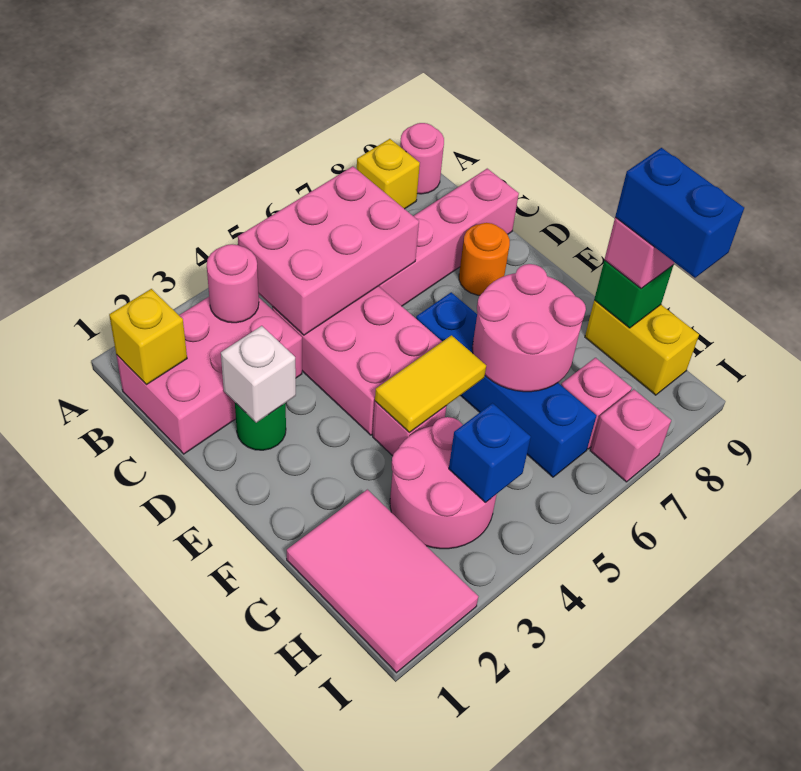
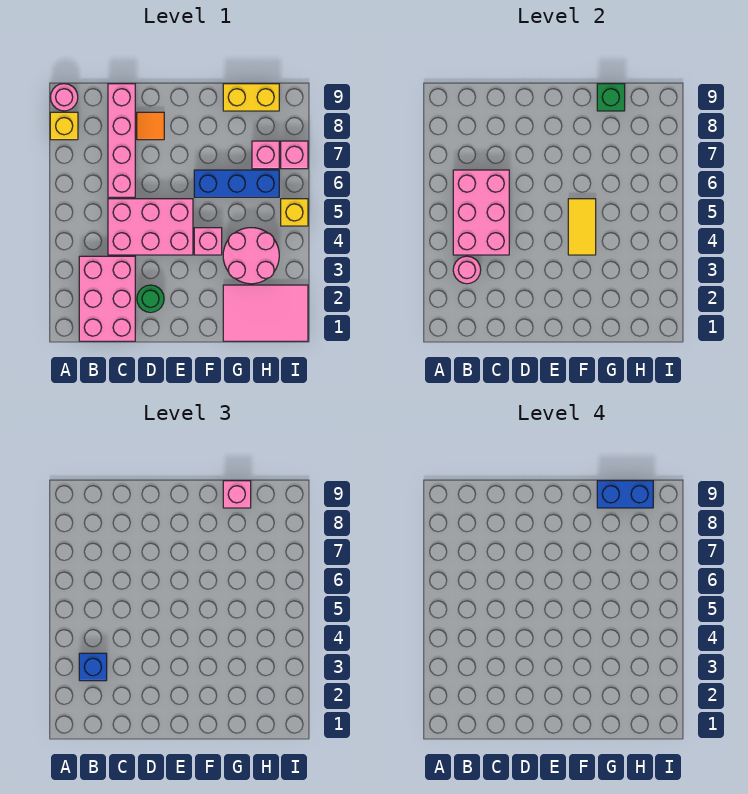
yellow 1x1 brick [109,289,187,385] -> yellow 1x1 brick moved to [281,199,308,226]
white 1x1 brick [221,326,296,423] -> none
orange 1x1 round brick [459,223,510,295] -> orange 1x1 tile [137,112,164,140]
blue 1x4 brick [416,292,596,477] -> blue 1x3 brick [194,170,279,197]
pink 2x2 round brick [472,264,586,392] -> none
blue 1x1 brick [449,403,531,502] -> blue 1x1 brick moved to [79,653,107,681]

